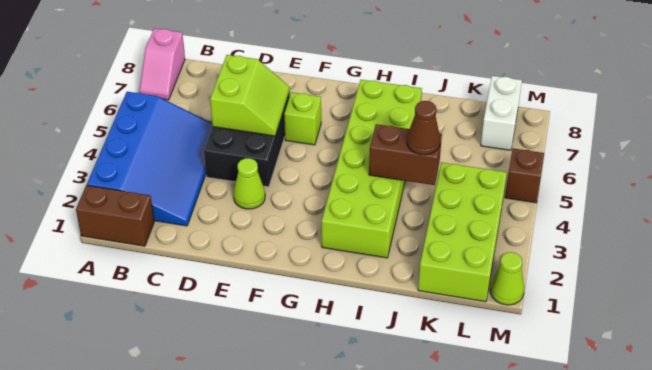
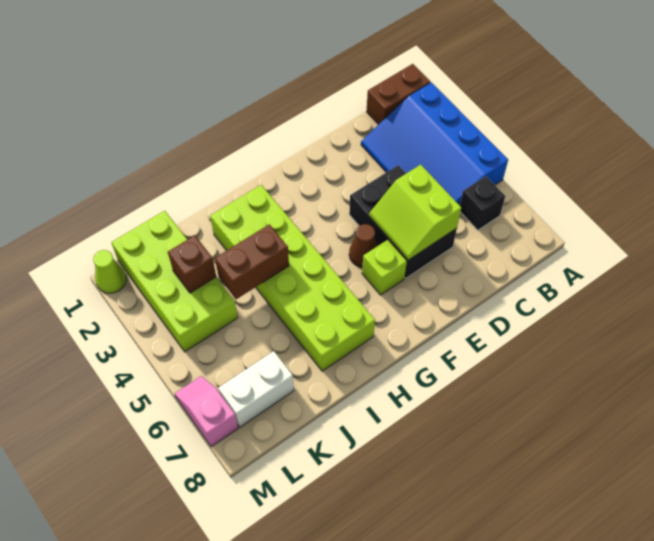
pink 1x2 slope [140,28,185,100] -> pink 1x2 slope moved to [175,376,238,447]
none -> black 1x1 brick [460,176,505,230]
lime 1x1 cone [233,158,265,209] -> none
brown 1x1 cone [407,101,440,155] -> brown 1x1 cone moved to [349,224,378,267]
white 1x2 brick [481,76,522,150] -> white 1x2 brick turned to [218,351,294,427]
brown 1x1 brick [505,148,544,203] -> brown 1x1 brick moved to [168,235,216,293]

